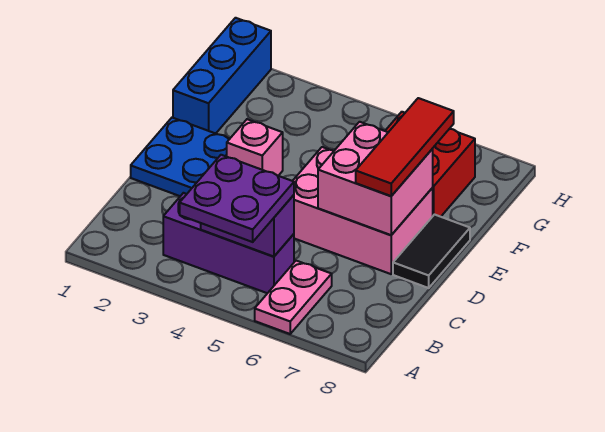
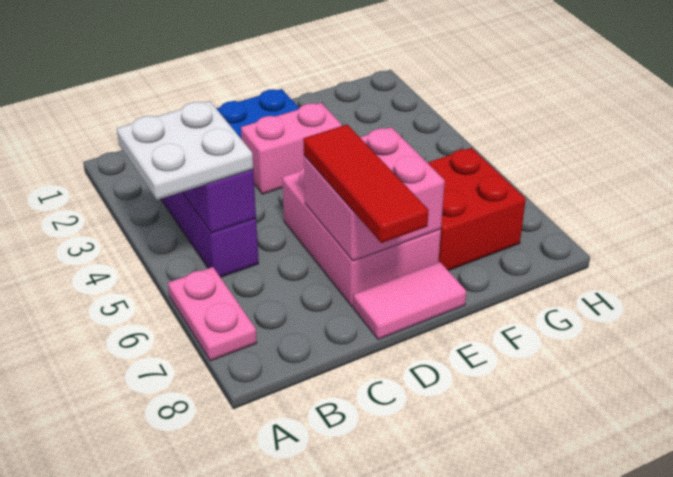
purple 2x2 plate [180,155,294,242] -> white 2x2 plate [117,101,253,200]
pink 1x2 plate [255,261,332,334] -> pink 1x2 plate turned to [168,267,257,361]
red 1x3 tile [356,98,454,196] -> red 1x3 tile turned to [303,124,429,243]
black 1x2 tile [393,215,470,288] -> pink 1x2 tile [353,262,466,339]
pink 1x1 brick [227,119,283,176] -> pink 1x2 brick [241,103,342,194]
blue 1x3 brick [173,18,271,134] -> none

